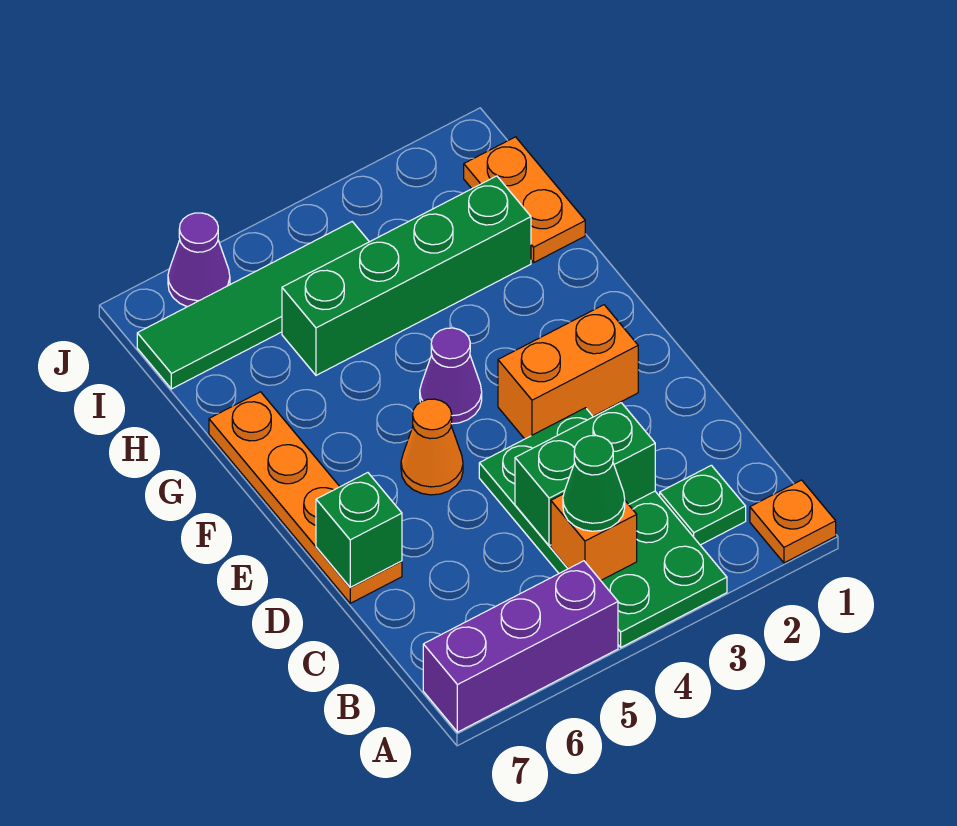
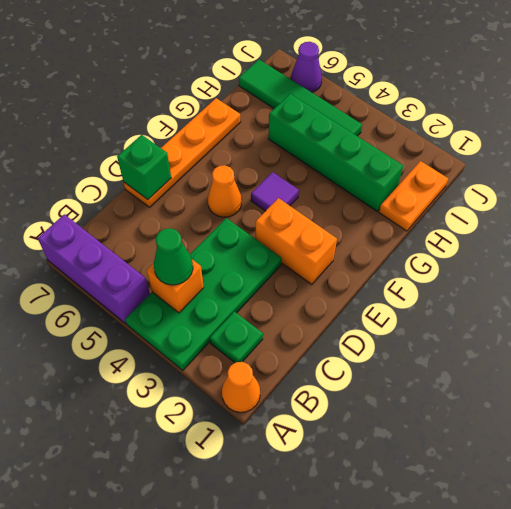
orange 1x1 plate [750,480,836,563] -> orange 1x1 cone [222,362,260,412]
green 1x2 brick [515,403,655,546] -> none
purple 1x1 cone [420,328,482,424] -> purple 1x1 tile [251,172,299,211]

